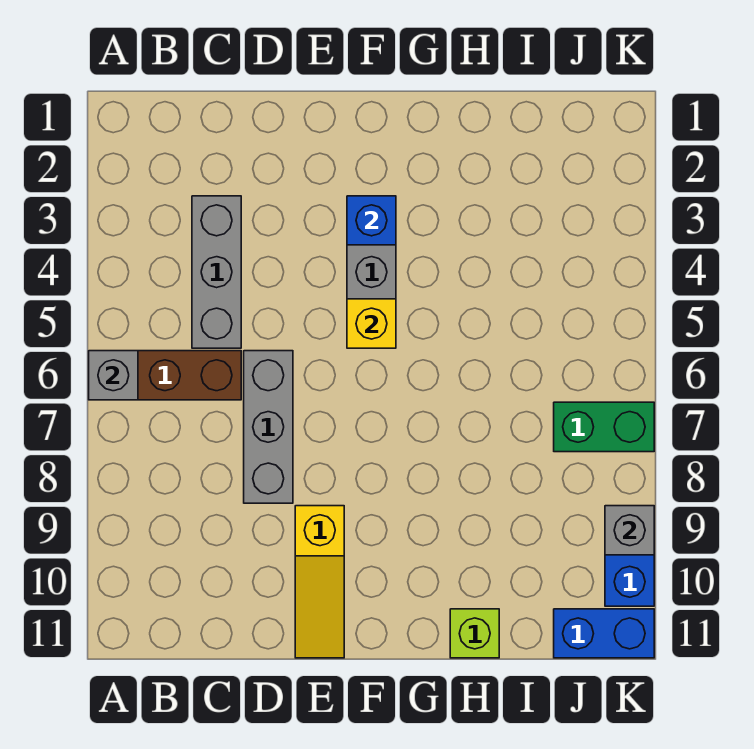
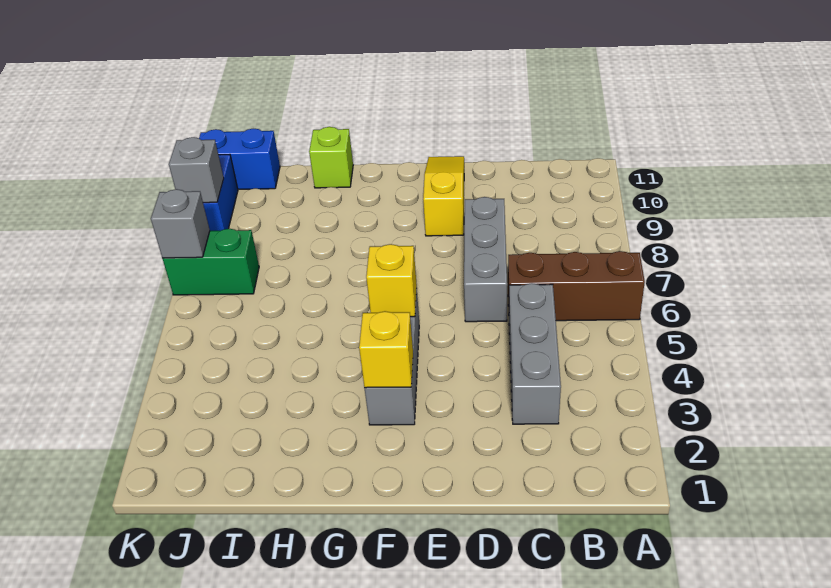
grey 1x1 brick [89,351,138,400] -> grey 1x1 brick moved to [151,189,210,258]
blue 1x1 brick [347,196,396,245] -> yellow 1x1 brick [359,311,413,388]

